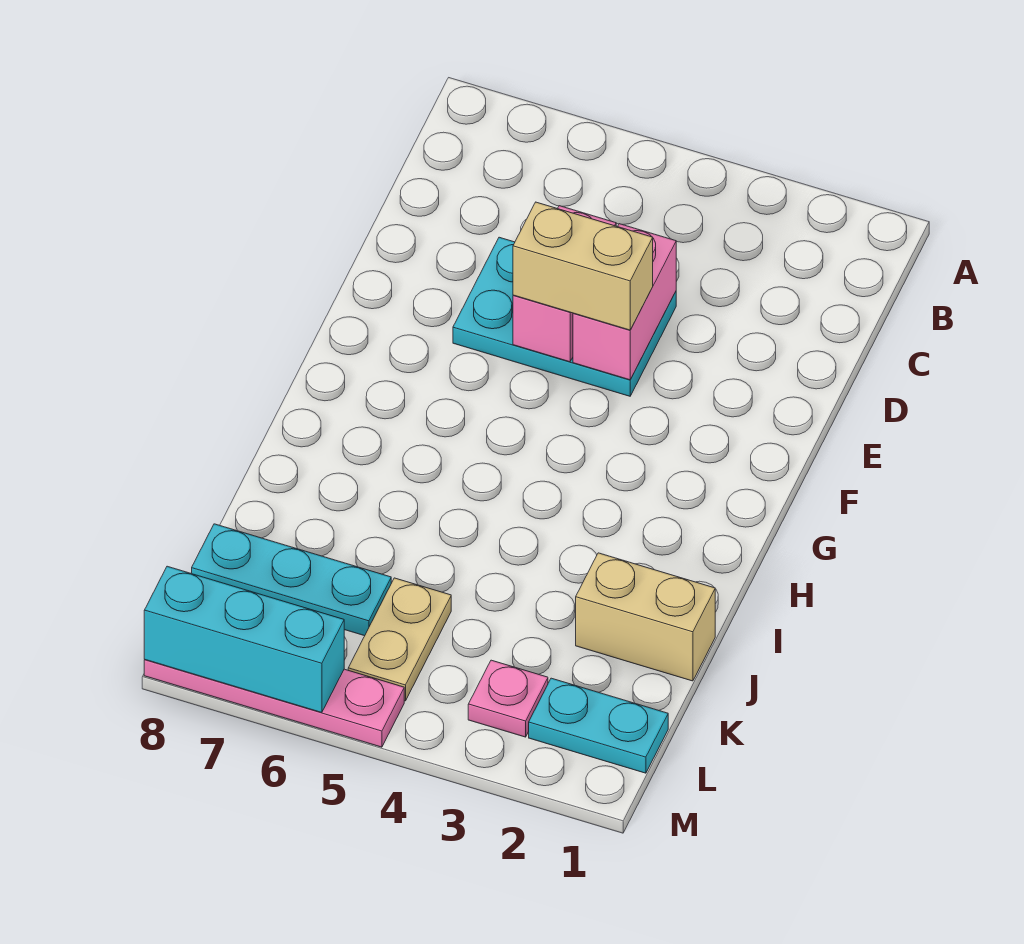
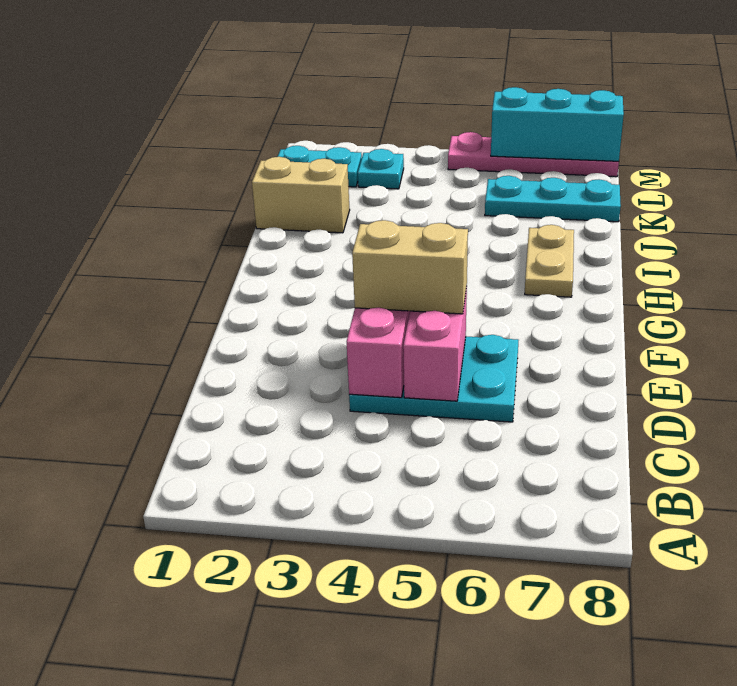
tan 1x2 plate [348,578,451,701] -> tan 1x2 plate moved to [525,225,574,297]
pink 1x1 plate [468,660,548,737] -> cyan 1x1 plate [358,149,404,189]

